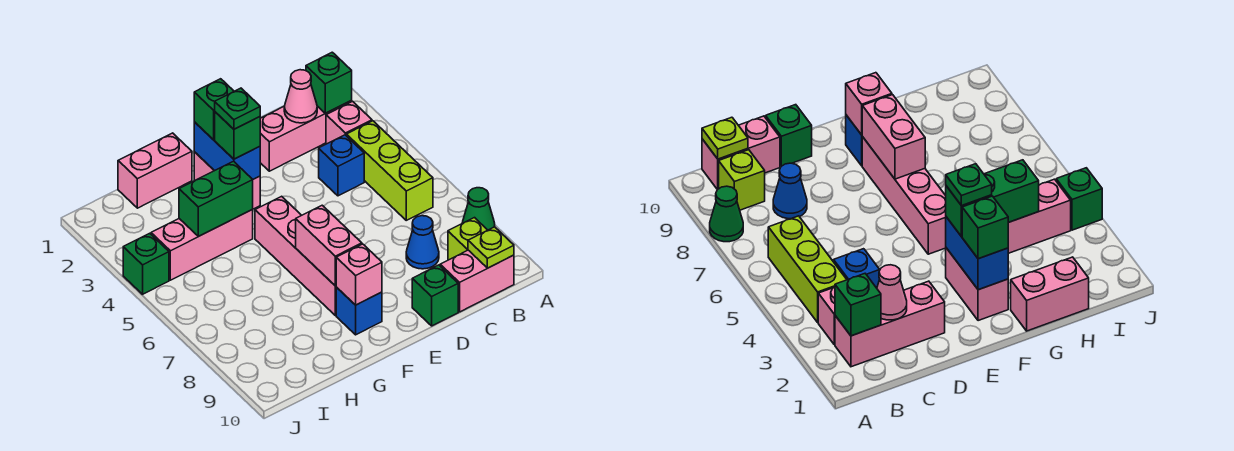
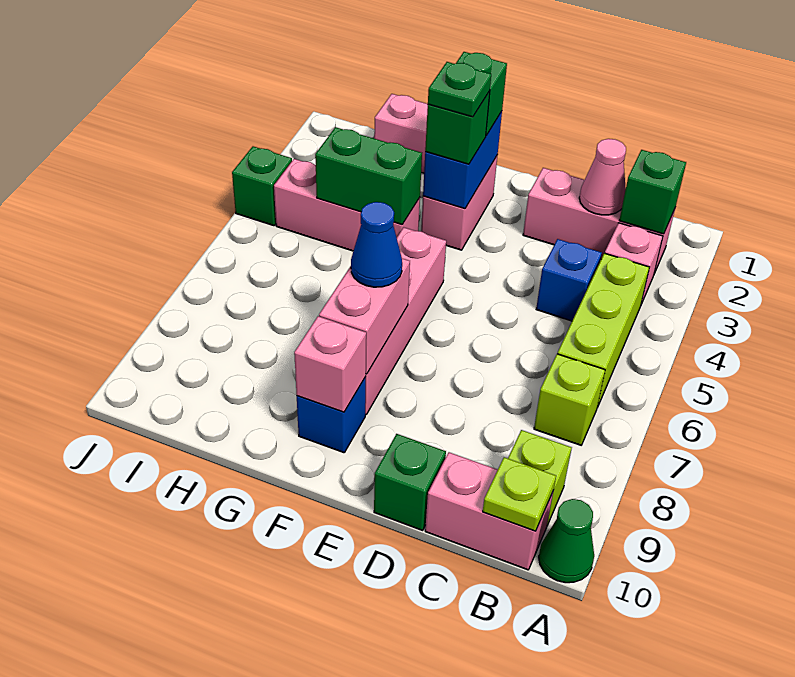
green 1x1 cone [462,188,495,230] -> green 1x1 cone moved to [539,499,594,583]
none -> lime 1x1 brick [534,354,605,445]
blue 1x1 cone [406,216,439,269] -> blue 1x1 cone moved to [351,202,402,287]

